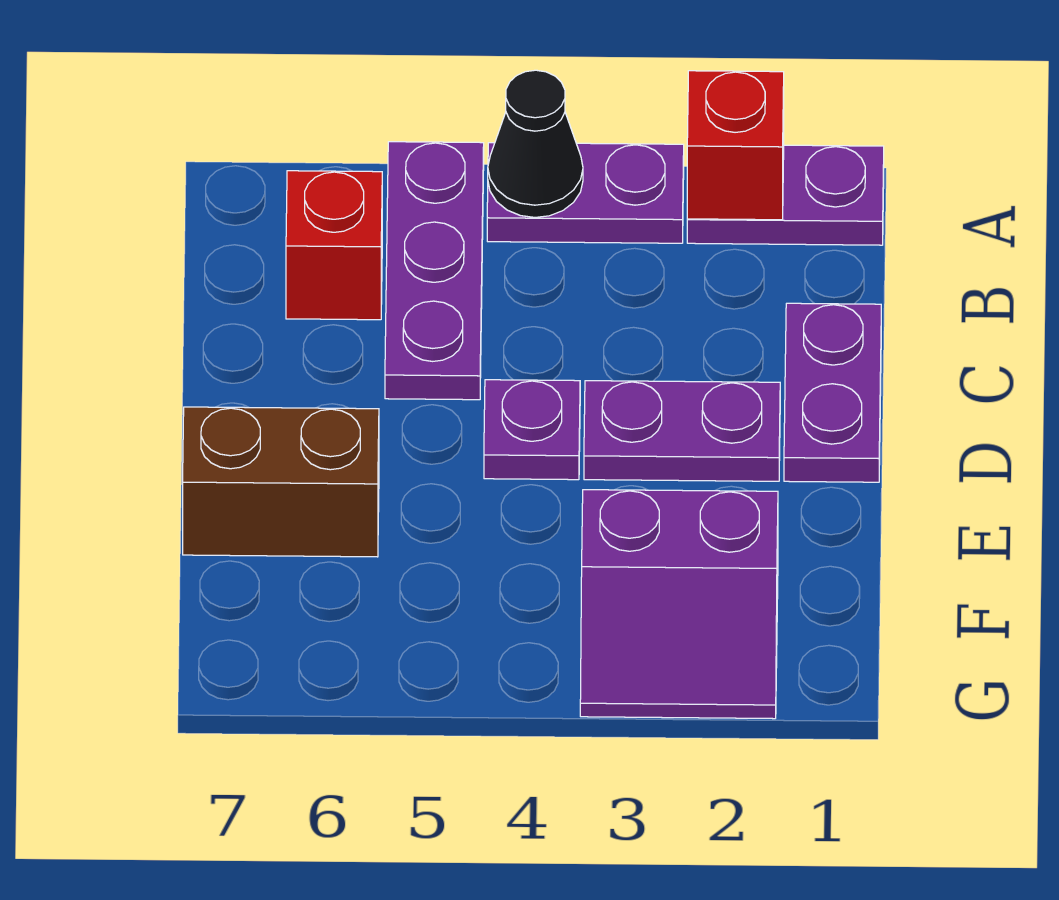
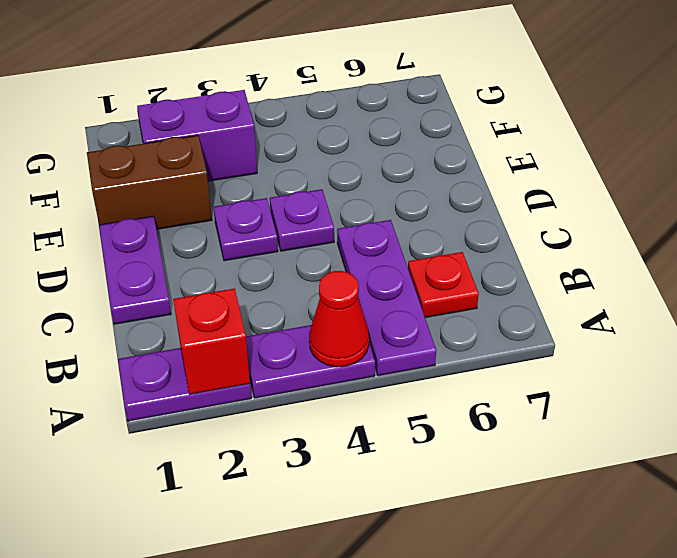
black 1x1 cone [488,70,583,217] -> red 1x1 cone [309,271,369,367]
red 1x1 brick [286,171,382,320] -> red 1x1 plate [408,252,479,318]
purple 1x2 plate [584,381,780,481] -> purple 1x1 plate [214,198,278,261]
brown 1x2 brick [183,407,379,557] -> brown 1x2 brick moved to [87,135,212,229]

